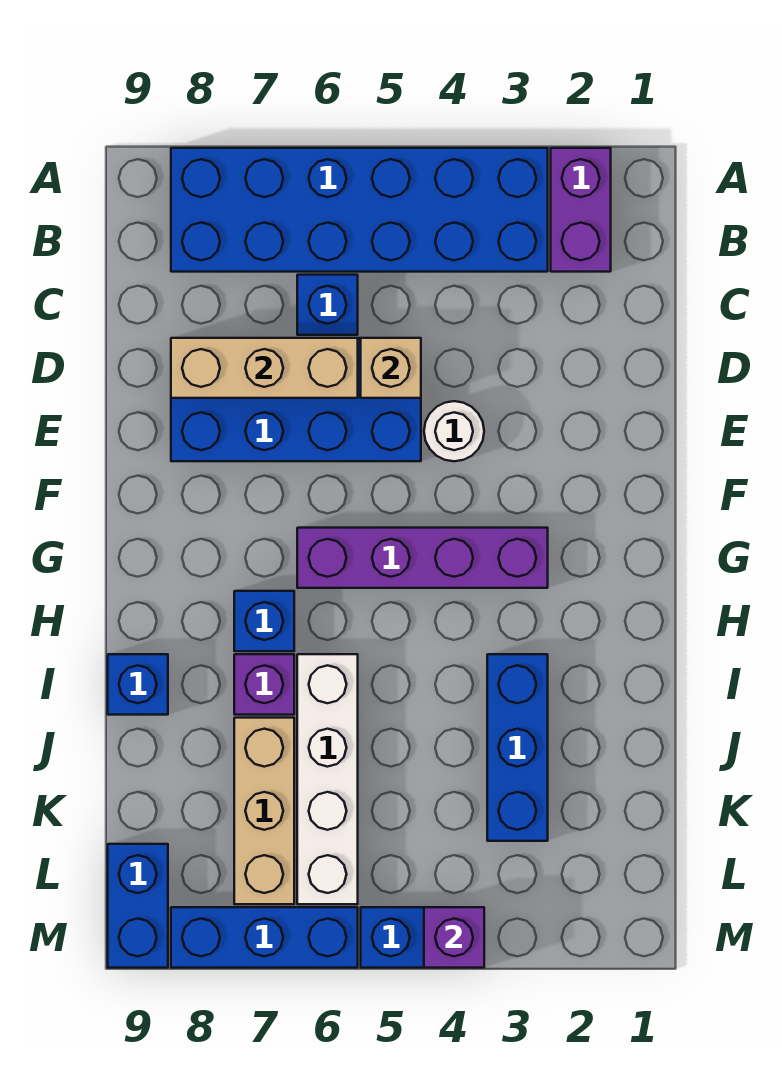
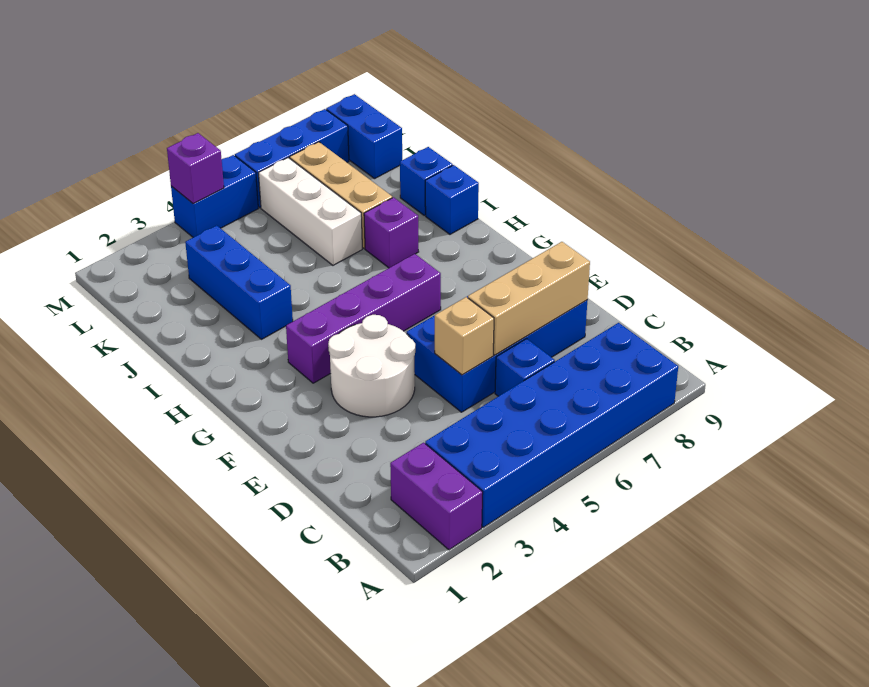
white 1x1 round brick [424,401,484,461] -> white 2x2 round brick [328,315,415,417]
blue 1x1 brick [234,591,294,651] -> blue 1x1 brick moved to [400,147,453,215]
white 1x4 brick [297,654,358,904] -> white 1x3 brick [259,158,362,265]

